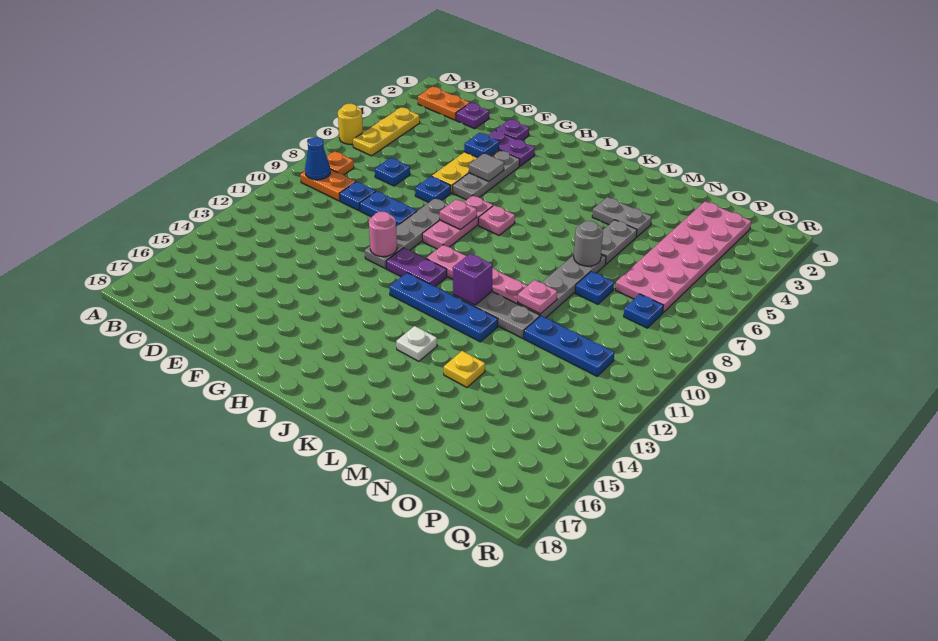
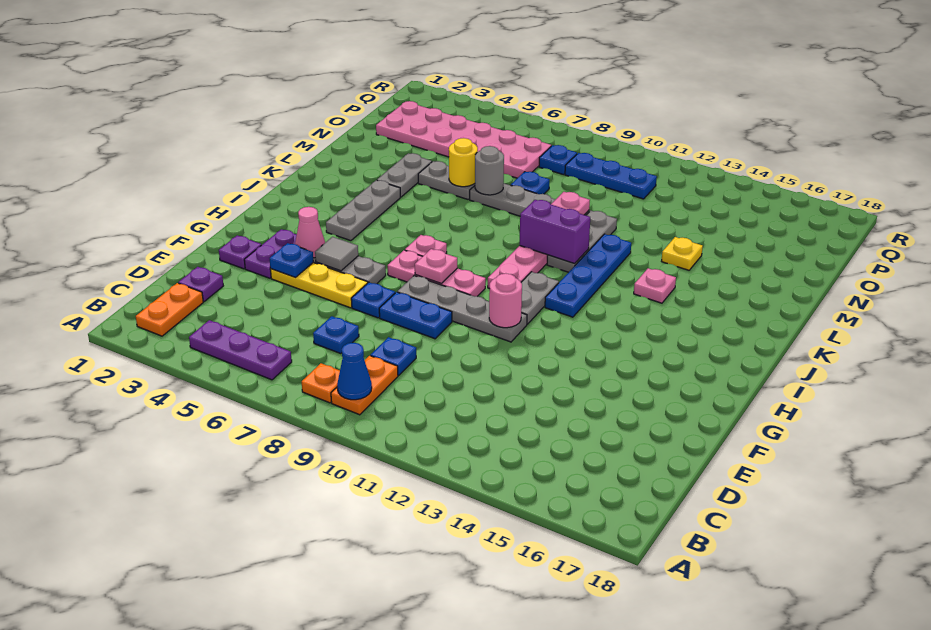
yellow 1x1 round brick [338,104,363,144] -> yellow 1x1 round brick moved to [449,138,478,187]
yellow 1x3 plate [353,107,420,156] -> purple 1x3 plate [189,320,292,380]
blue 1x2 plate [360,191,417,227] -> blue 1x2 plate turned to [379,292,452,339]
none -> pink 1x1 cone [295,207,325,258]
purple 1x2 plate [386,248,447,286] -> grey 1x2 plate [521,272,559,324]
none -> grey 1x3 plate [326,180,400,241]
purple 1x1 brick [453,253,493,305] -> purple 1x2 brick [520,200,590,264]
white 1x1 plate [396,326,437,361] -> pink 1x1 plate [634,268,676,303]
blue 1x3 plate [524,316,614,376] -> blue 1x3 plate turned to [565,153,657,199]

